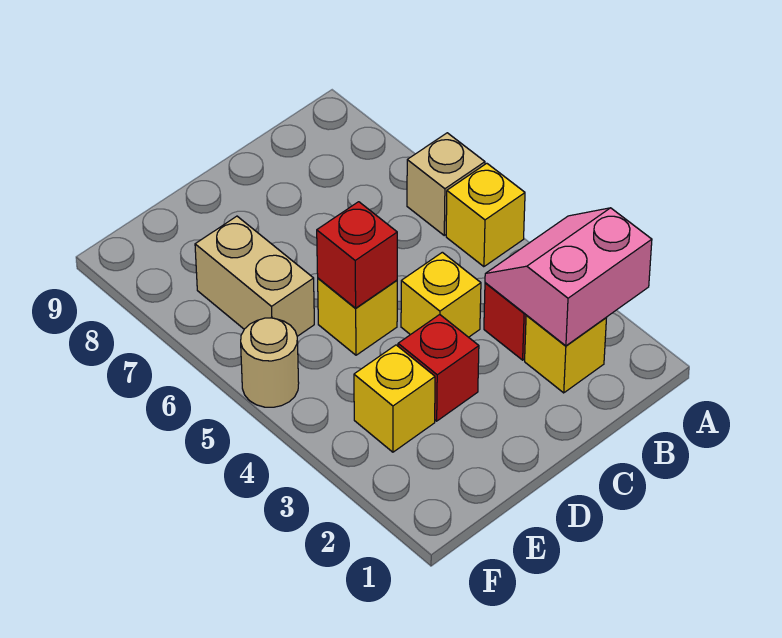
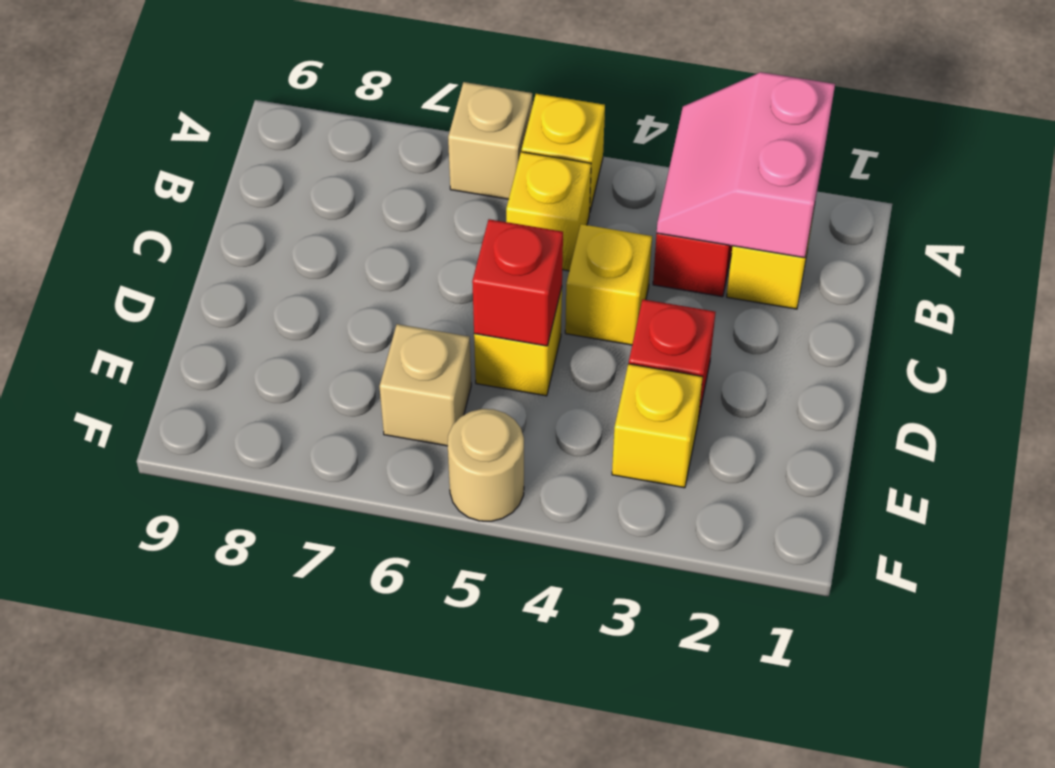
none -> yellow 1x1 brick [506,152,591,271]
tan 1x2 brick [195,216,314,336] -> tan 1x1 brick [379,324,471,446]

